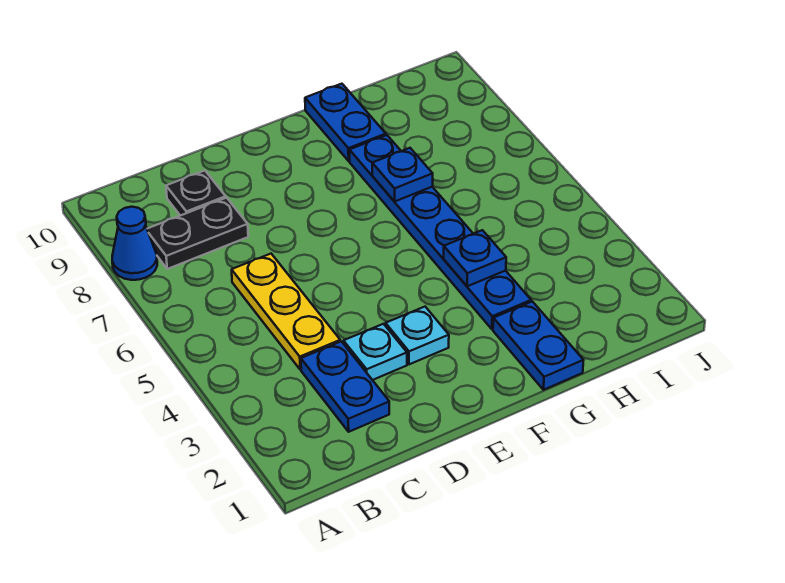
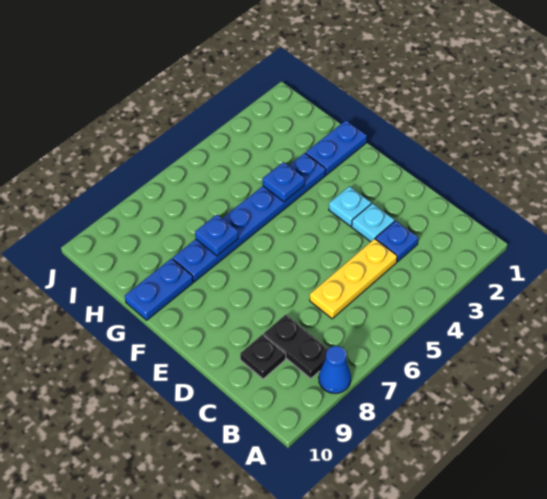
blue 1x2 plate [301,341,389,432] -> blue 1x1 plate [376,221,418,262]

